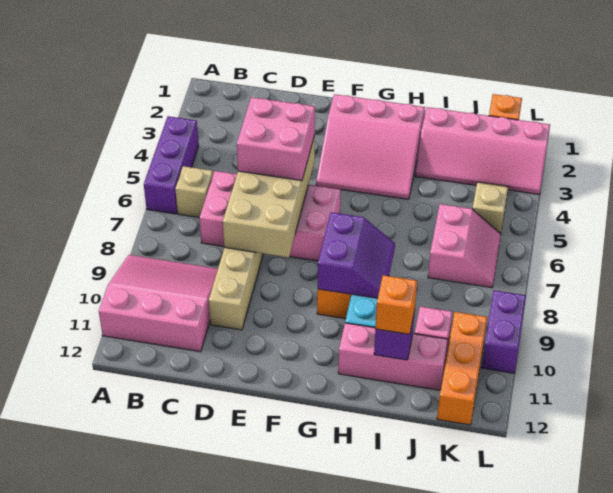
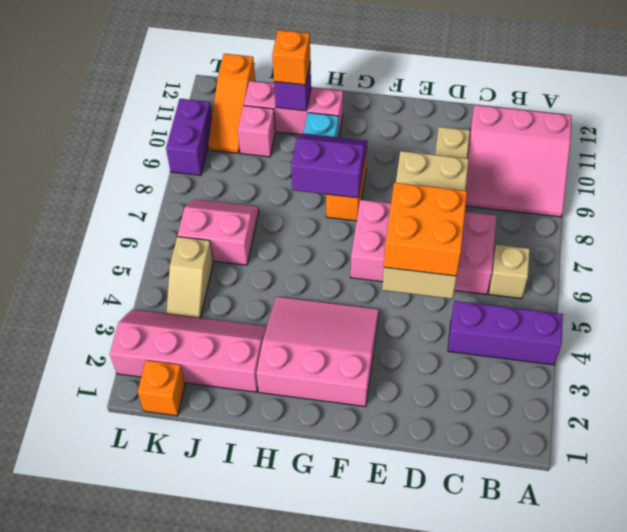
purple 1x3 brick [144,116,199,214] -> purple 1x3 brick turned to [448,301,563,365]
pink 2x2 brick [237,97,315,180] -> orange 2x2 brick [384,183,467,276]
purple 2x2 slope [318,212,395,298] -> purple 2x2 slope turned to [291,133,367,198]
pink 2x2 slope [428,204,501,288] -> pink 2x2 slope turned to [178,199,259,265]
orange 1x3 brick [437,312,487,425] -> orange 1x3 slope [208,54,255,153]

